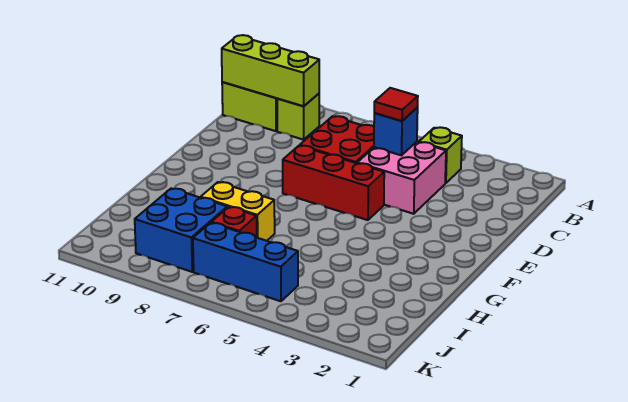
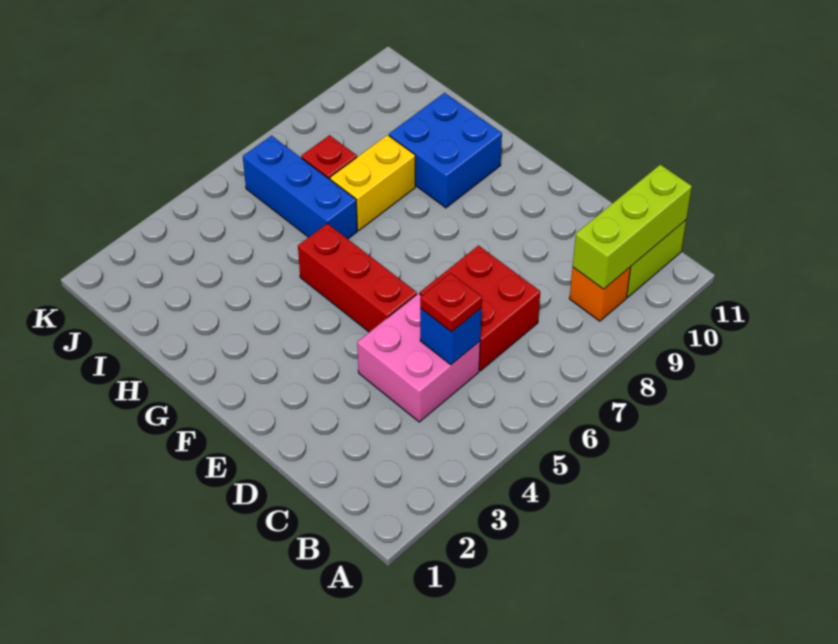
lime 1x1 brick [419,127,462,183] -> none
lime 1x1 brick [277,94,319,140] -> orange 1x1 brick [570,267,631,321]
red 1x1 tile [374,88,418,121] -> red 1x1 plate [420,273,482,332]
red 1x3 brick [283,146,384,220] -> red 1x3 brick turned to [298,224,417,332]
blue 2x2 brick [135,188,227,272] -> blue 2x2 brick moved to [389,93,502,208]
blue 1x3 brick [193,223,298,301] -> blue 1x3 brick turned to [243,136,357,239]

